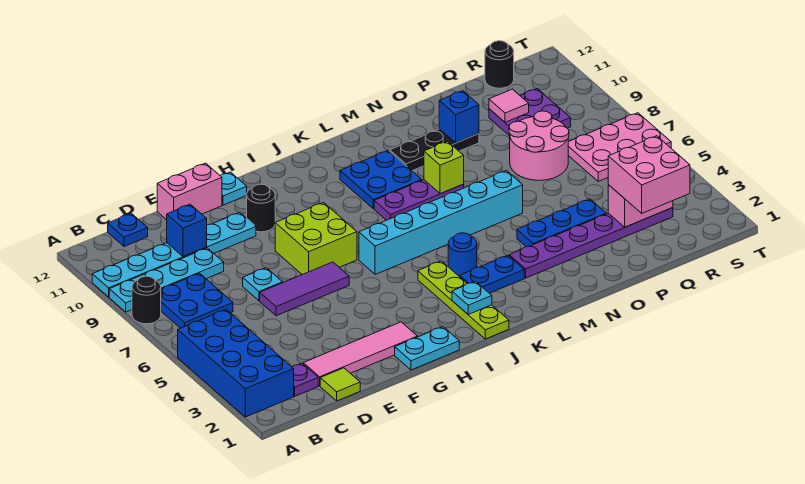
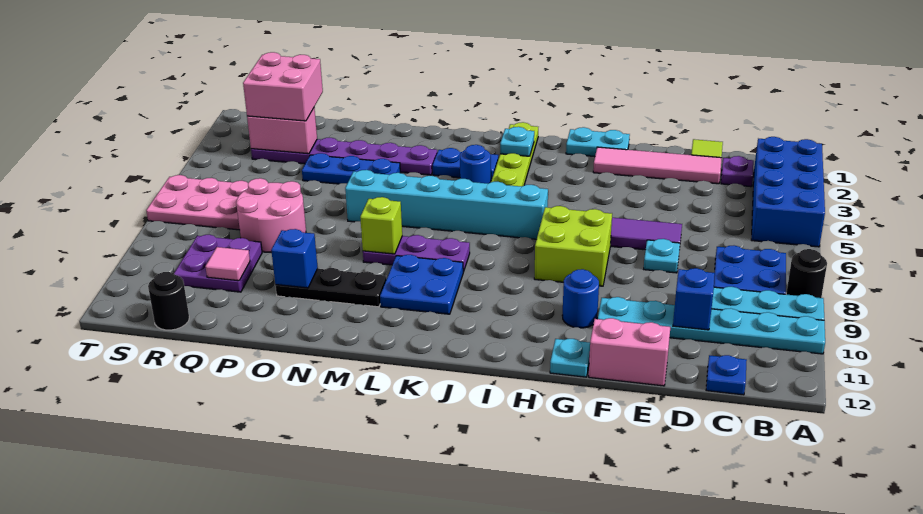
black 1x1 round brick [247,184,275,232] -> blue 1x1 round brick [562,269,599,328]

